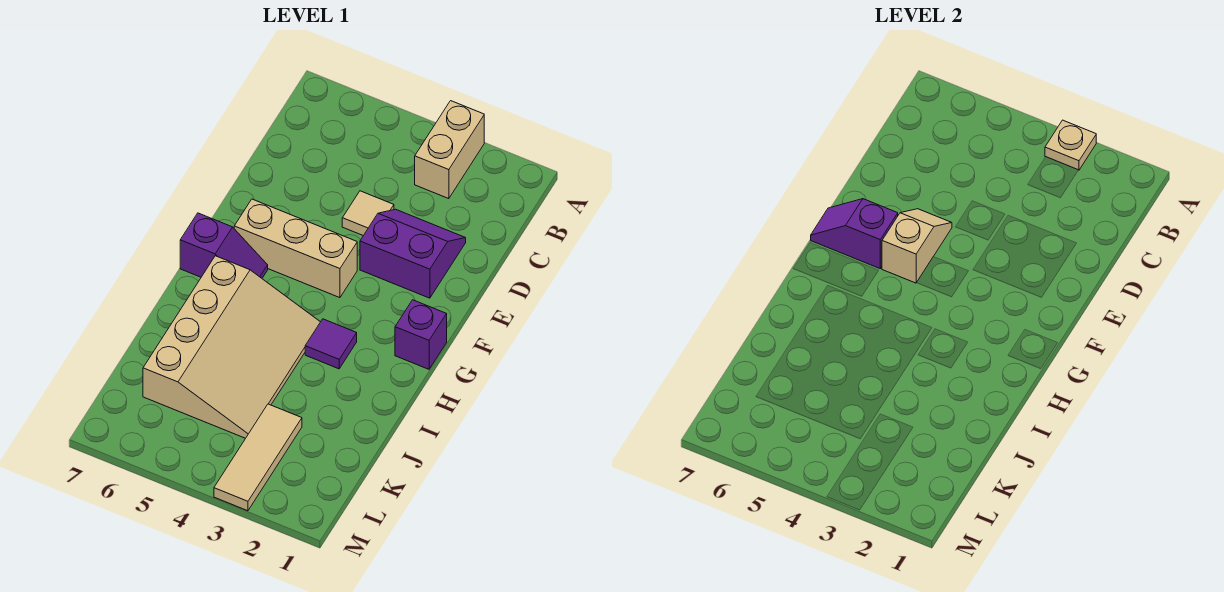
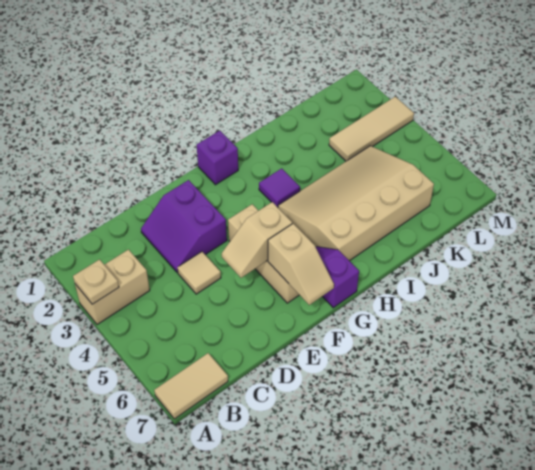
none -> tan 1x2 tile [154,353,228,419]
purple 1x2 slope [811,199,898,268] -> tan 1x2 slope [268,224,334,305]

